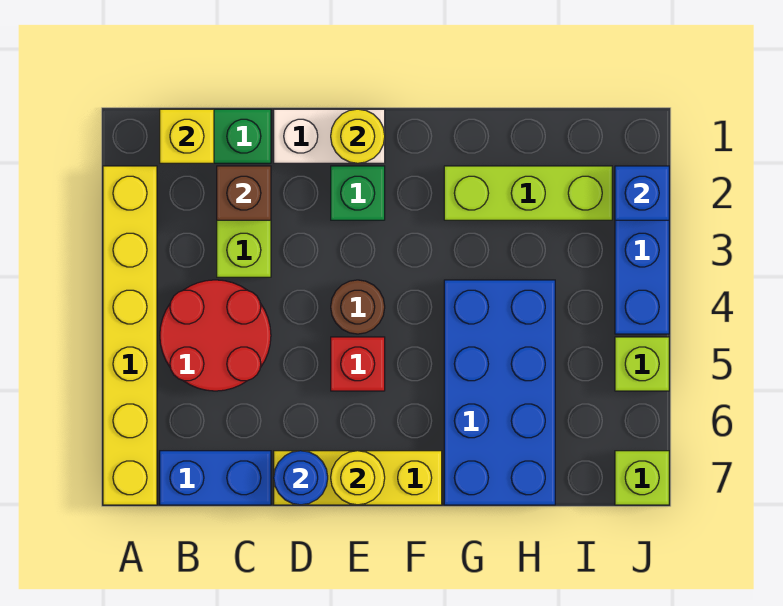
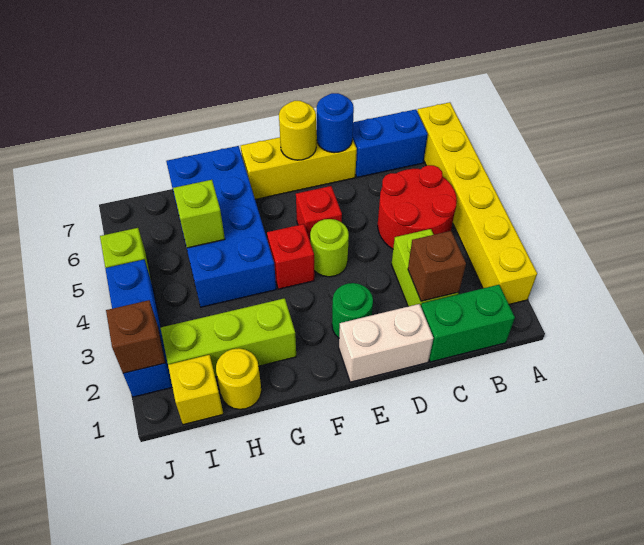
yellow 1x1 brick [160,109,214,163] -> yellow 1x1 brick moved to [168,355,223,425]
yellow 1x1 round brick [331,109,385,163] -> yellow 1x1 round brick moved to [216,348,261,409]
green 1x1 brick [331,166,385,220] -> green 1x1 round brick [332,283,373,338]
brown 1x1 round brick [331,280,385,334] -> lime 1x1 round brick [310,219,349,277]
none -> red 1x1 brick [267,224,314,289]
blue 1x1 brick [615,166,669,220] -> brown 1x1 brick [106,300,165,373]
lime 1x1 brick [615,451,669,505] -> lime 1x1 brick moved to [173,180,225,248]

